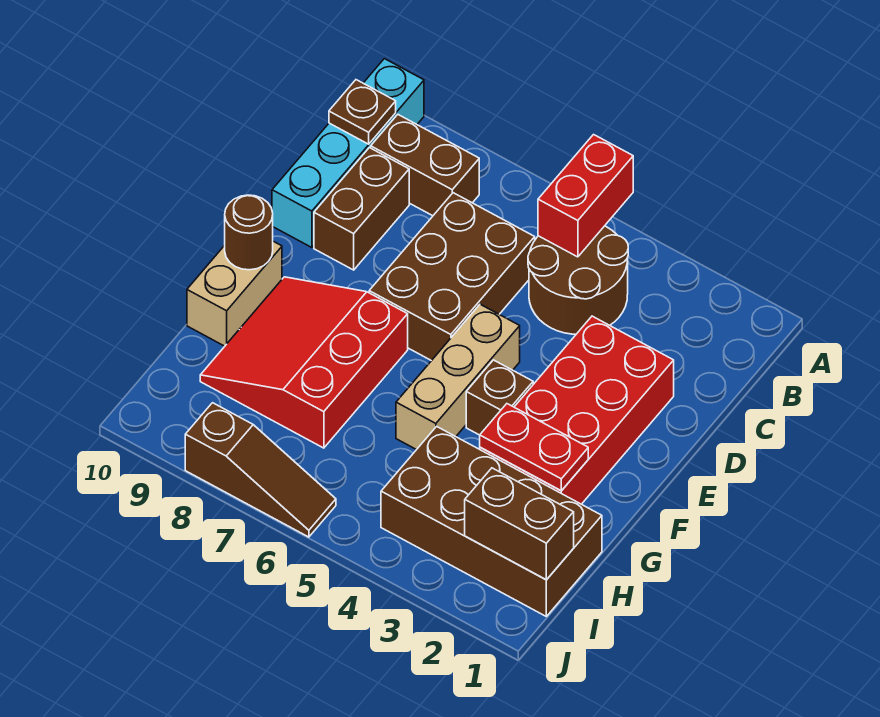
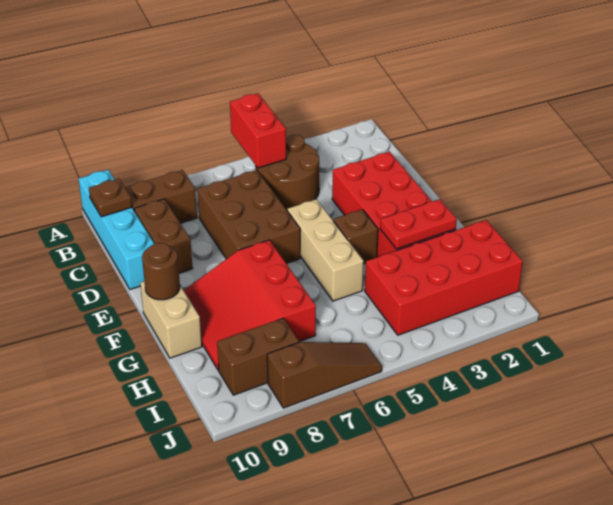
brown 2x4 brick [381,426,602,616] -> red 2x4 brick [365,220,523,335]
brown 1x2 brick [465,468,574,580] -> brown 1x2 brick moved to [217,318,299,395]

